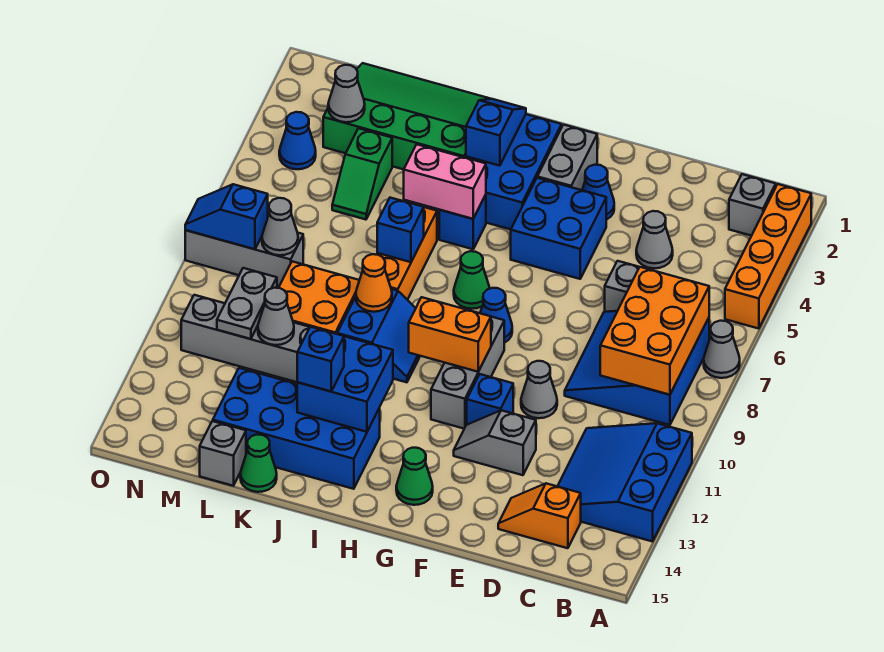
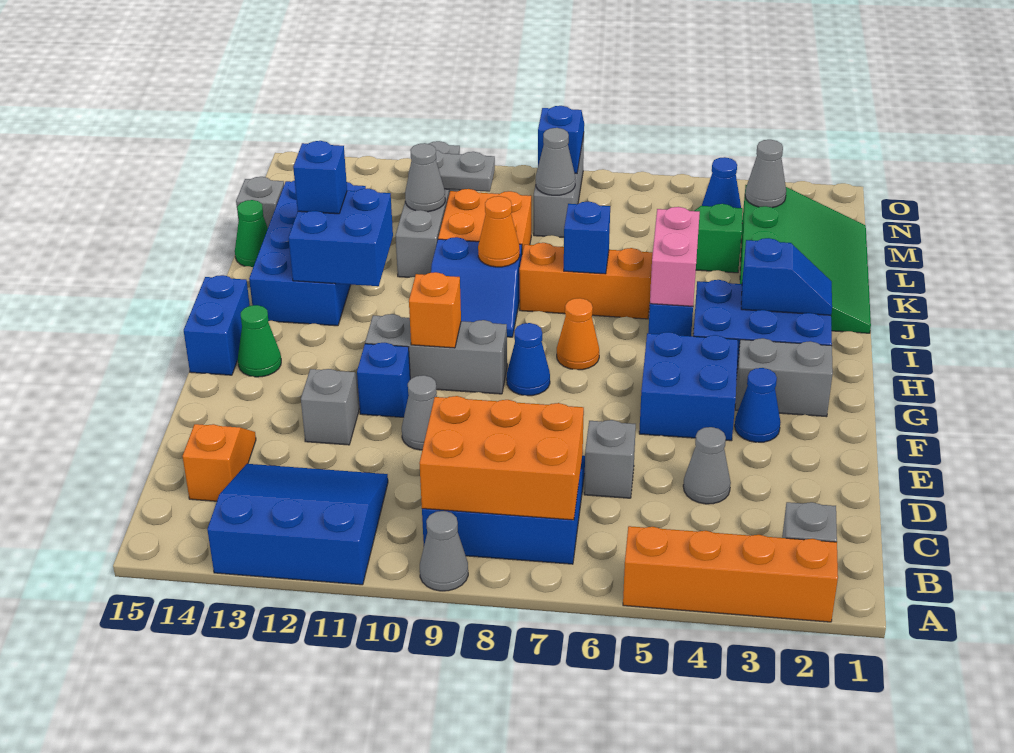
grey 1x1 cone [704,321,740,378] -> grey 1x1 cone moved to [420,511,468,591]
orange 1x2 brick [409,297,491,372] -> orange 1x1 brick [409,272,461,348]
none -> blue 1x2 brick [184,275,250,375]
green 1x1 cone [454,251,490,309] -> orange 1x1 cone [557,298,599,370]

